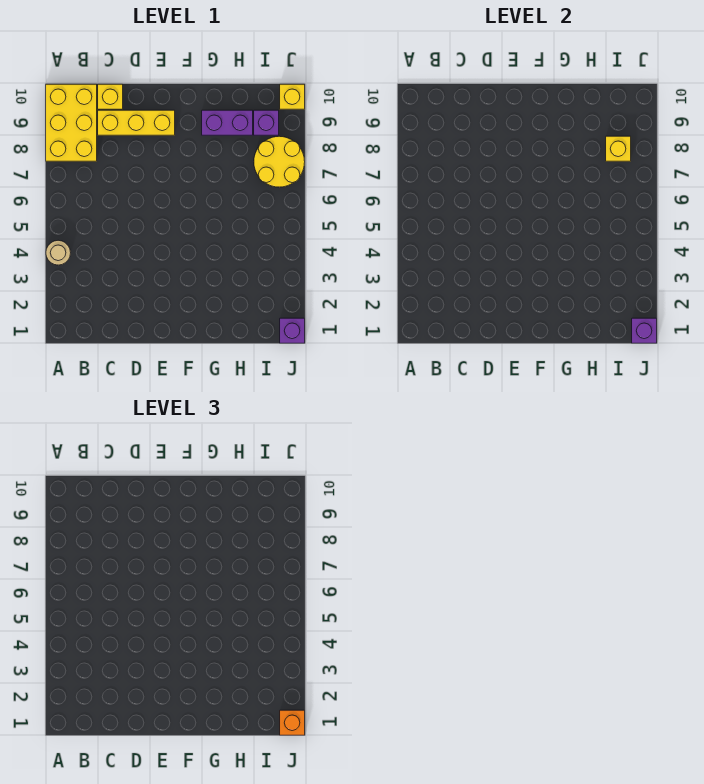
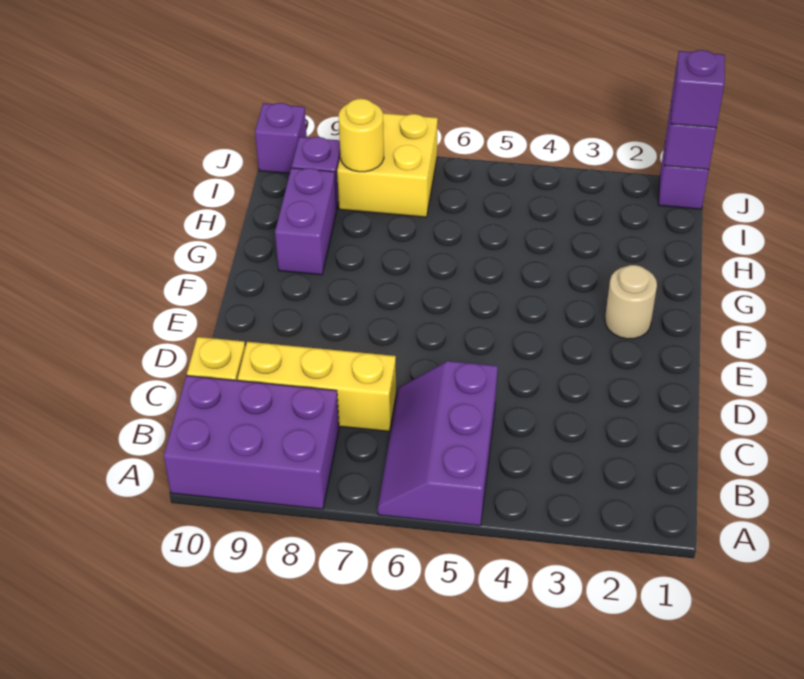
tan 1x1 round brick [46,240,71,265] -> tan 1x1 round brick moved to [605,265,657,339]
none -> purple 2x3 slope [378,361,498,526]
yellow 2x3 brick [46,84,97,161] -> purple 2x3 brick [164,376,339,509]
yellow 1x3 brick [98,110,175,135] -> yellow 1x3 brick turned to [238,342,396,431]
yellow 2x2 round brick [254,136,305,187] -> yellow 2x2 brick [337,113,438,217]
yellow 1x1 brick [606,136,631,161] -> yellow 1x1 round brick [339,99,384,172]
orange 1x1 brick [280,710,305,735] -> purple 1x1 brick [671,50,725,128]
yellow 1x1 brick [280,84,305,109] -> purple 1x1 brick [255,103,307,174]

